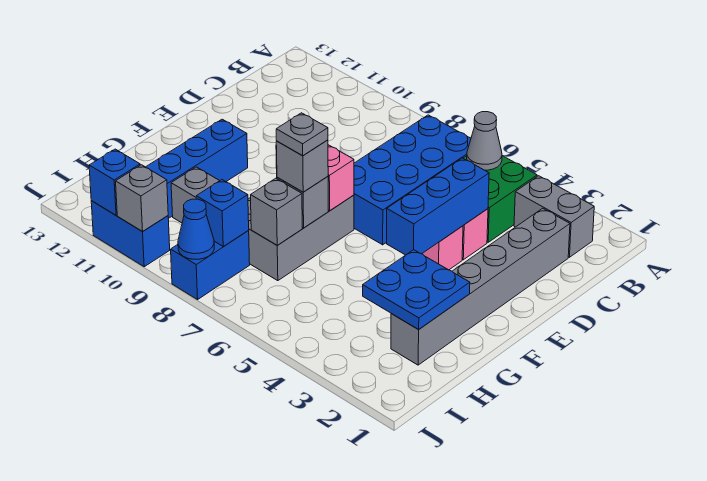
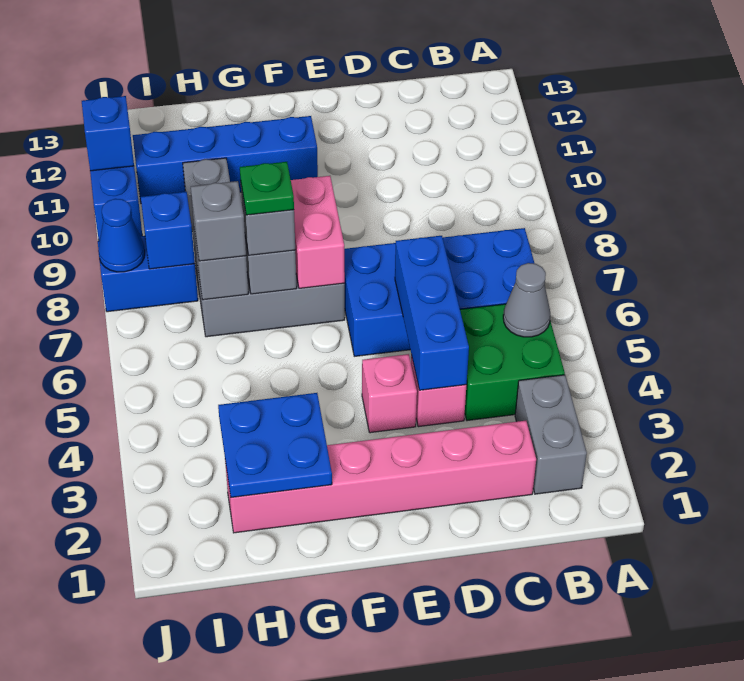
grey 1x6 brick [391,208,570,365] -> pink 1x6 brick [225,421,536,533]
blue 1x3 brick [387,158,489,255] -> blue 1x3 brick turned to [395,236,469,390]
grey 1x1 plate [276,113,328,156] -> green 1x1 plate [240,162,294,215]
grey 1x1 brick [116,165,168,232] -> grey 1x1 brick moved to [191,181,246,261]

